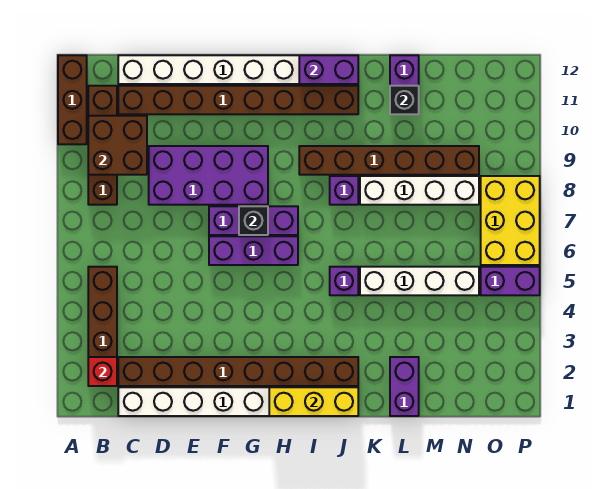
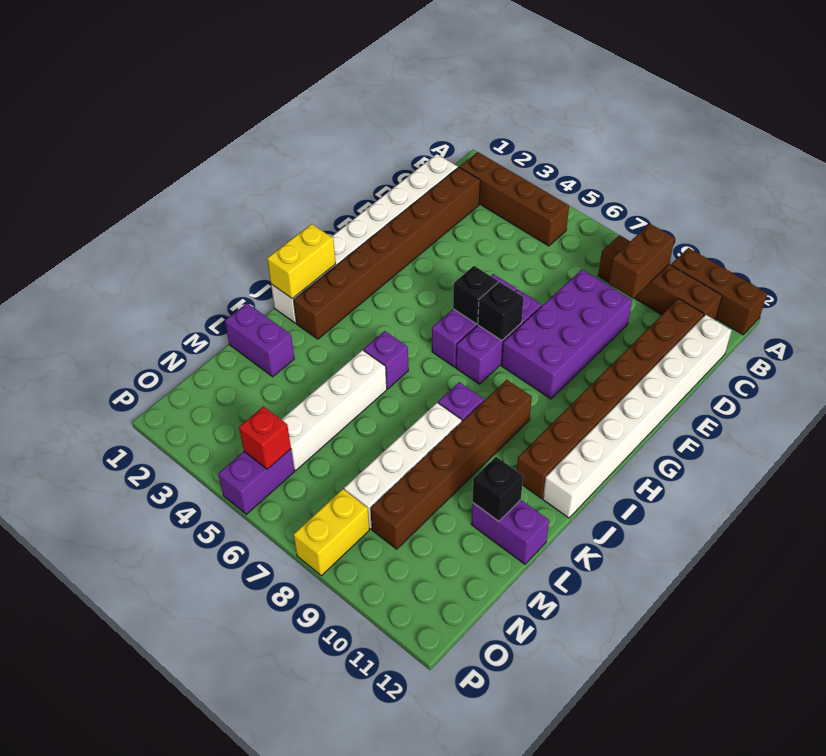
red 1x1 brick [88,357,117,386] -> red 1x1 brick moved to [239,406,291,469]
brown 2x2 brick [88,116,147,175] -> brown 1x2 brick [609,224,675,298]
none -> black 1x1 brick [453,266,498,324]
yellow 1x3 brick [269,387,358,416] -> yellow 1x2 brick [267,224,336,299]
purple 1x2 brick [299,55,358,84] -> none
yellow 2x3 brick [481,176,540,265] -> yellow 1x2 brick [294,489,369,576]

